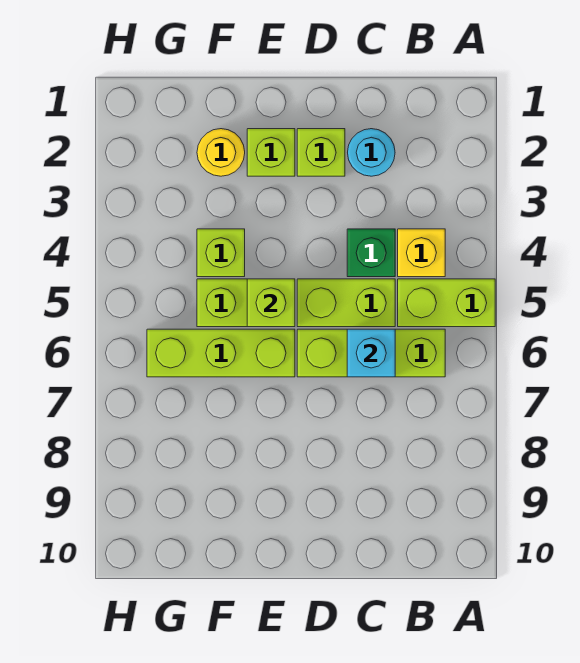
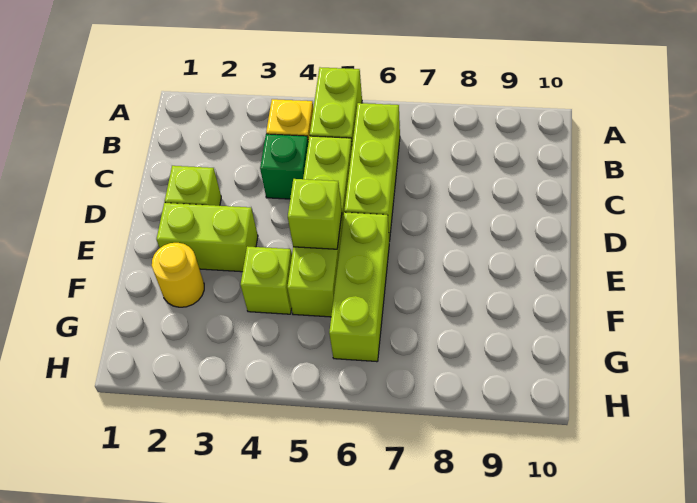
cyan 1x1 round brick [348,129,395,176] -> none
cyan 1x1 brick [347,329,395,377] -> none
lime 1x1 brick [247,129,295,176] -> lime 1x2 brick [157,203,258,272]

